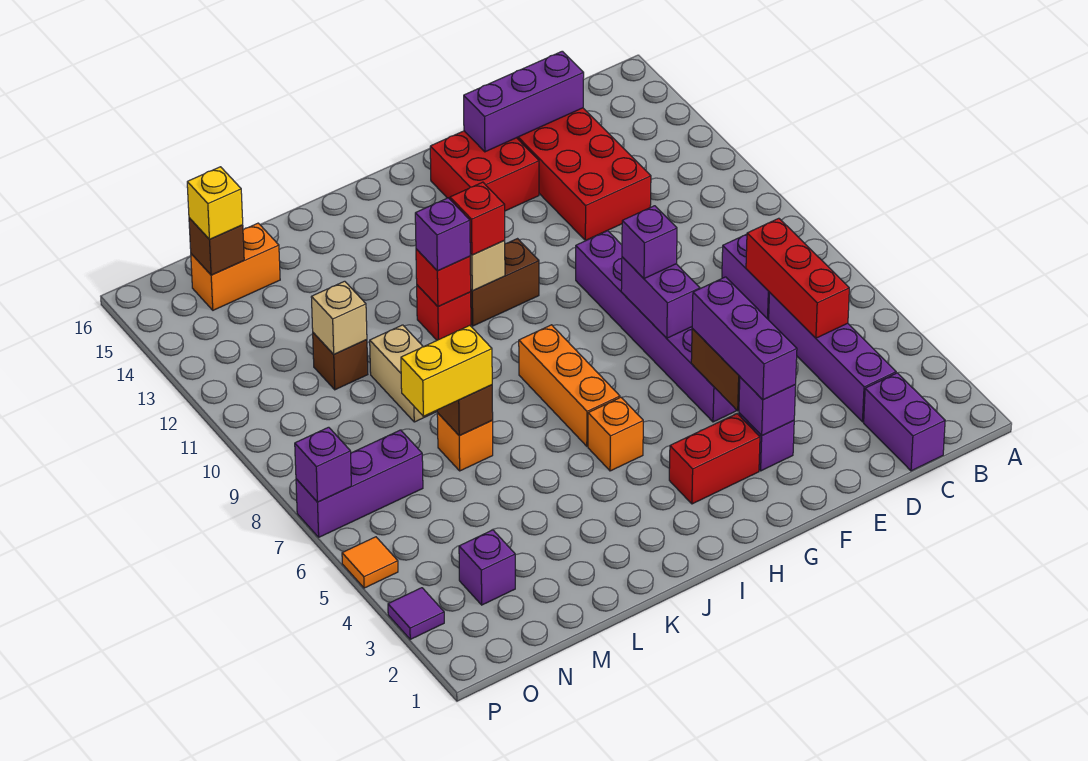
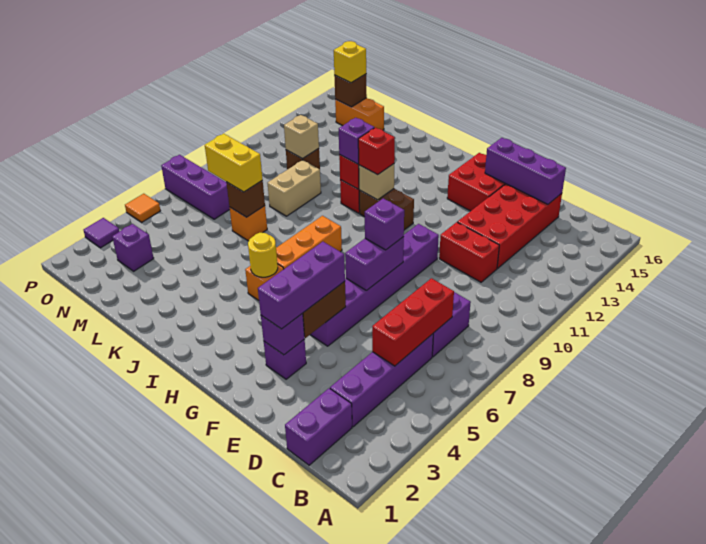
red 1x2 brick [669,414,760,504] -> red 1x2 brick moved to [439,222,499,282]
none -> yellow 1x1 round brick [248,233,278,277]
purple 1x1 brick [295,427,351,502] -> none

